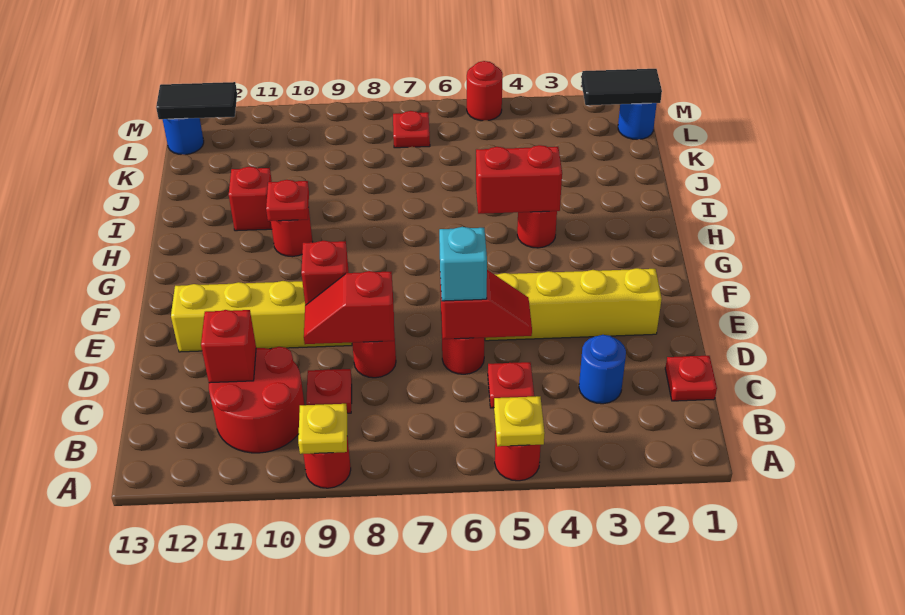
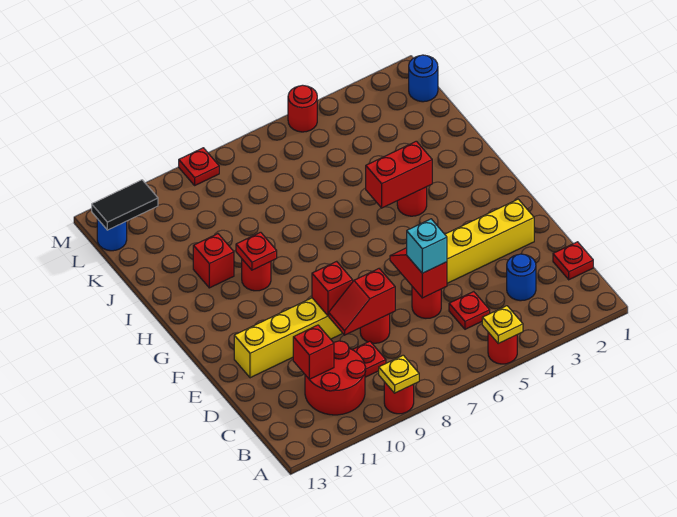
red 1x2 slope [440,270,532,339] -> red 1x2 slope turned to [390,248,447,298]
black 1x2 tile [581,69,662,105] -> none
red 1x1 plate [393,111,430,148] -> red 1x1 plate moved to [179,148,219,185]

